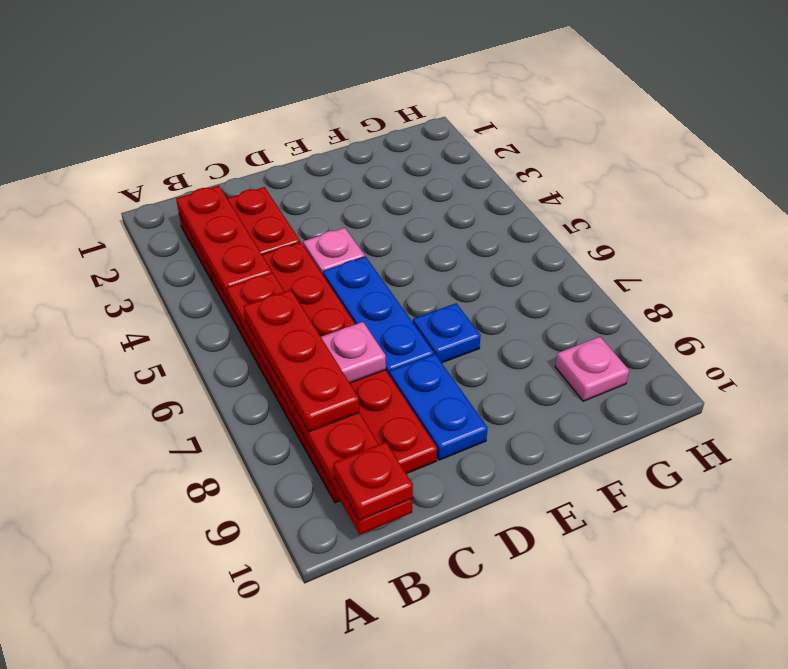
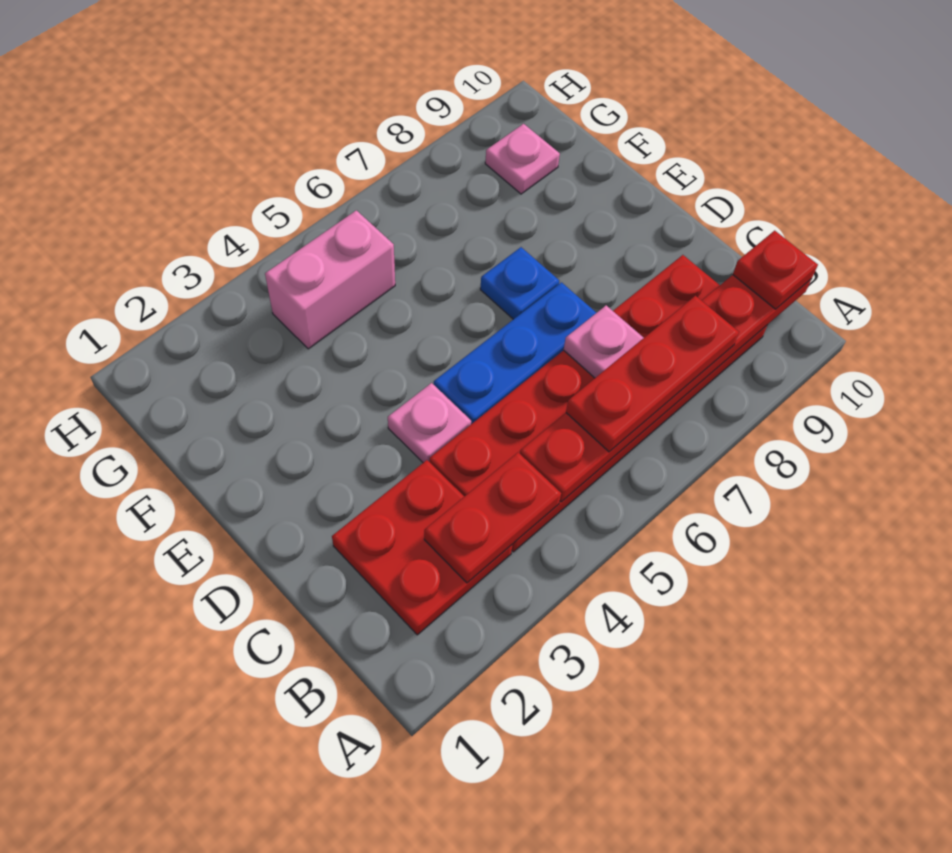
red 1x3 plate [176,186,272,300] -> red 1x2 plate [424,453,561,583]
blue 1x2 plate [389,354,488,460] -> none
none -> pink 1x2 brick [265,210,395,349]

